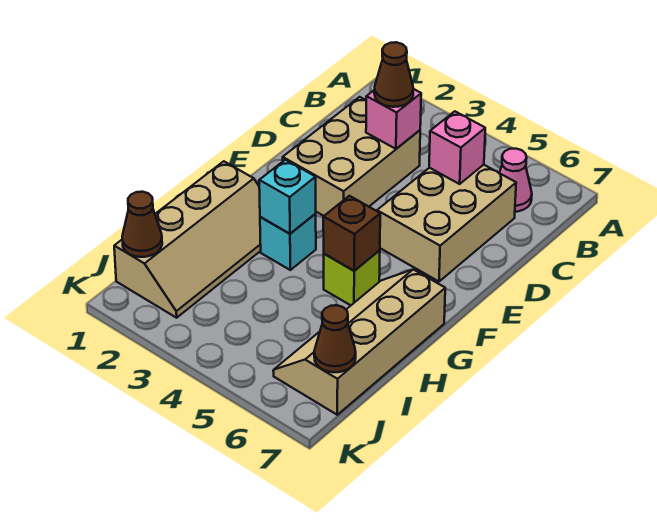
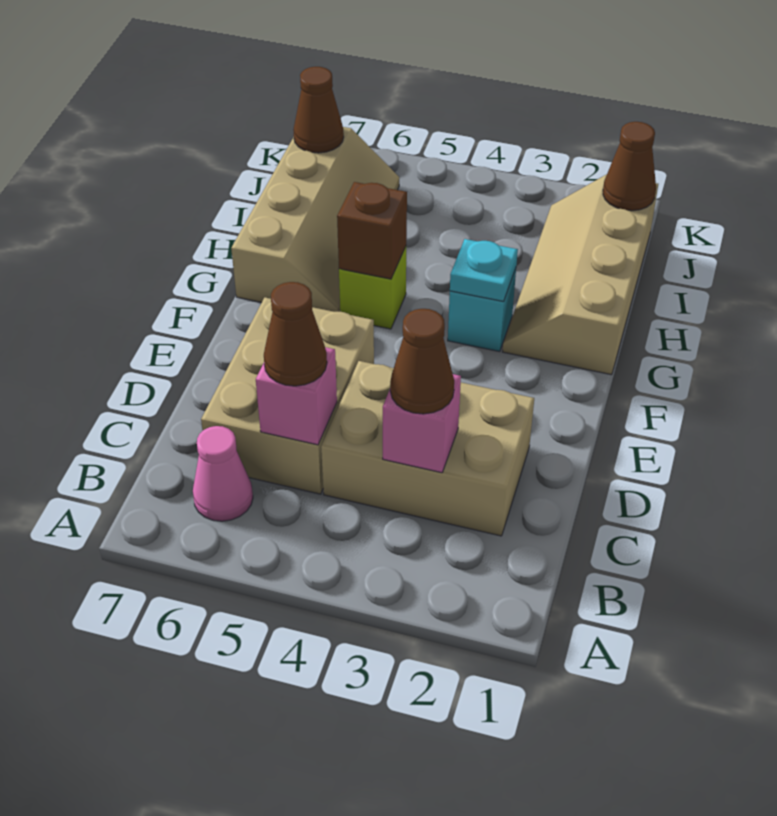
tan 2x3 brick [283,97,420,216] -> tan 2x3 brick turned to [321,361,534,536]
none -> brown 1x1 cone [264,282,327,386]
cyan 1x1 brick [259,160,316,234] -> cyan 1x1 plate [450,239,518,302]

